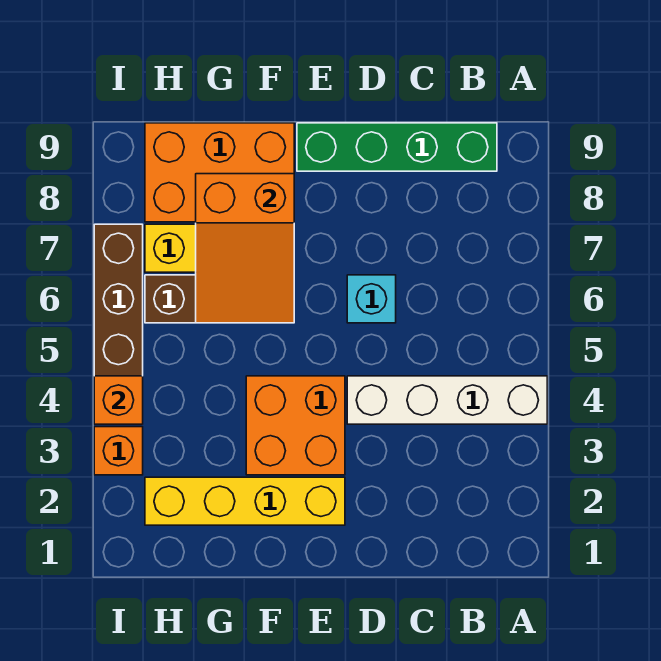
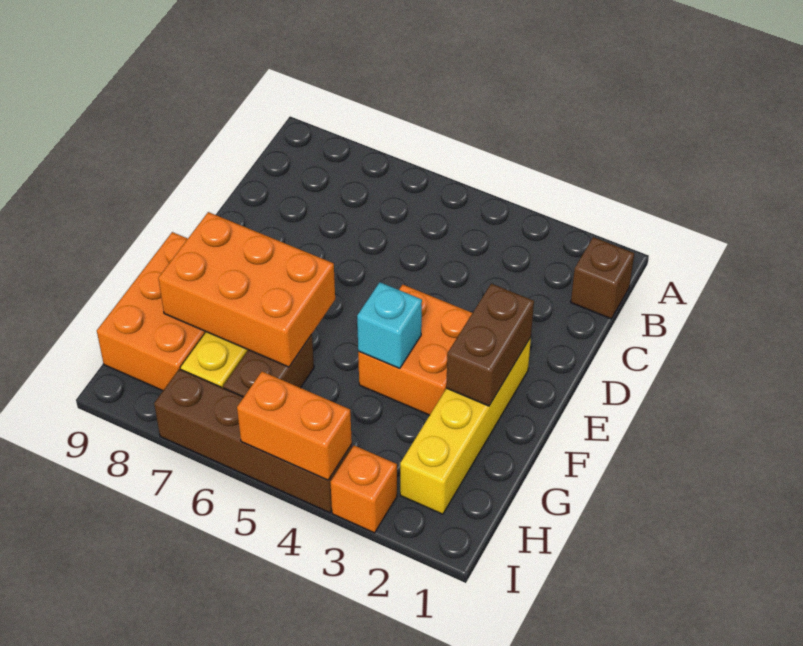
white 1x4 brick [347,376,547,424] -> none
none -> brown 1x1 brick [571,237,634,319]
green 1x4 brick [297,123,497,171] -> none
cyan 1x1 brick [347,275,396,323] -> cyan 1x1 brick moved to [357,282,422,369]
none -> brown 1x2 brick [446,284,534,406]
orange 2x3 slope [196,174,294,323] -> orange 2x3 brick [158,212,335,367]
orange 1x1 brick [94,376,143,424] -> orange 1x2 brick [237,372,352,480]

